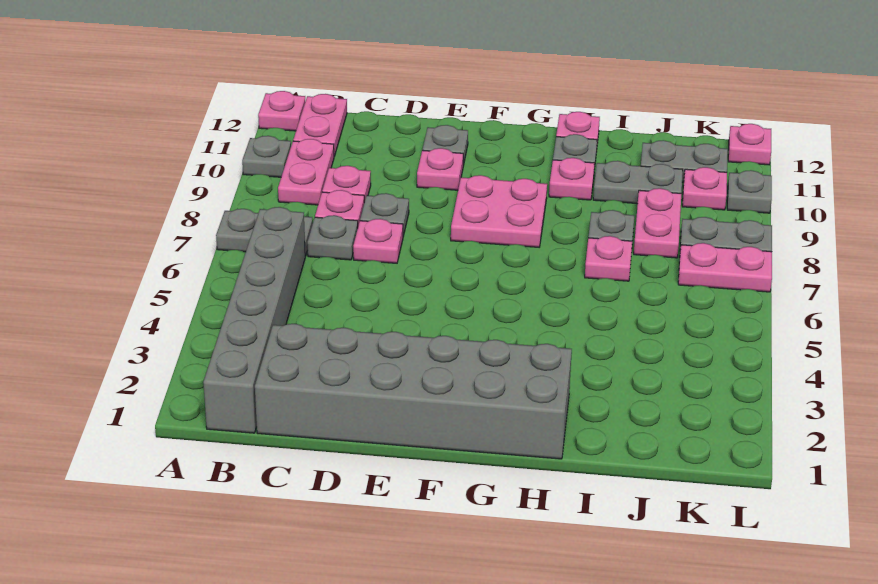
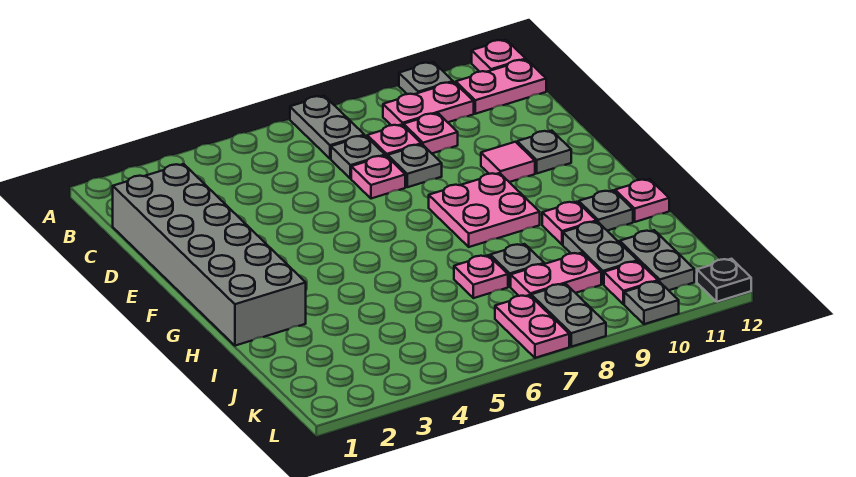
grey 1x6 brick [203,207,305,433] -> none
pink 1x1 plate [417,148,463,190] -> pink 1x1 tile [481,142,535,182]
pink 1x1 plate [728,124,771,165] -> black 1x1 plate [697,259,751,302]

